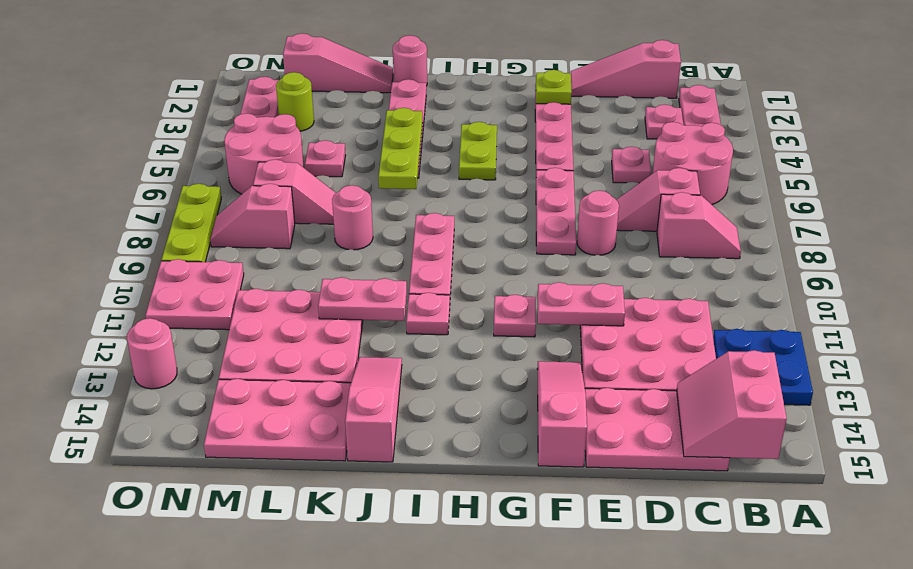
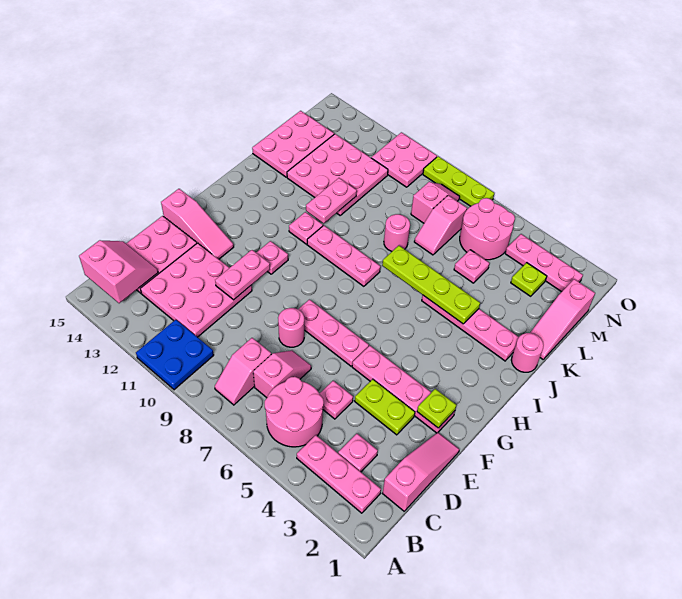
blue 2x2 plate [713,329,813,405] -> blue 2x2 plate moved to [136,320,214,390]
lime 1x2 plate [459,122,497,180] -> lime 1x2 plate moved to [355,379,415,435]
lime 1x3 plate [378,108,423,189] -> lime 1x4 plate [382,246,480,324]
pink 1x3 slope [345,357,402,462] -> none
lime 1x1 round brick [276,72,314,131] -> lime 1x1 plate [511,263,547,296]
pink 1x1 round brick [127,318,177,389] -> none

